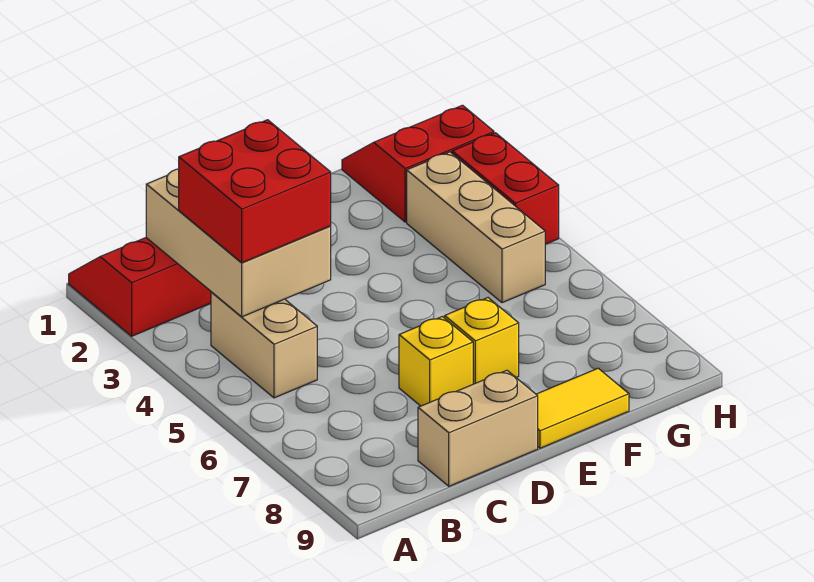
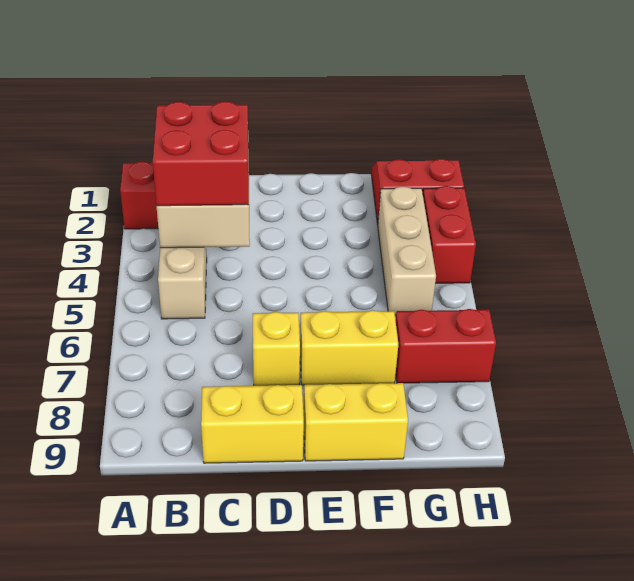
tan 1x2 brick [418,370,538,486] -> yellow 1x2 brick [201,385,304,463]
yellow 1x1 brick [445,298,519,384] -> yellow 1x2 brick [300,310,398,385]
yellow 1x2 tile [536,368,629,448] -> yellow 1x2 brick [304,383,408,461]
none -> red 1x2 brick [396,309,496,383]

